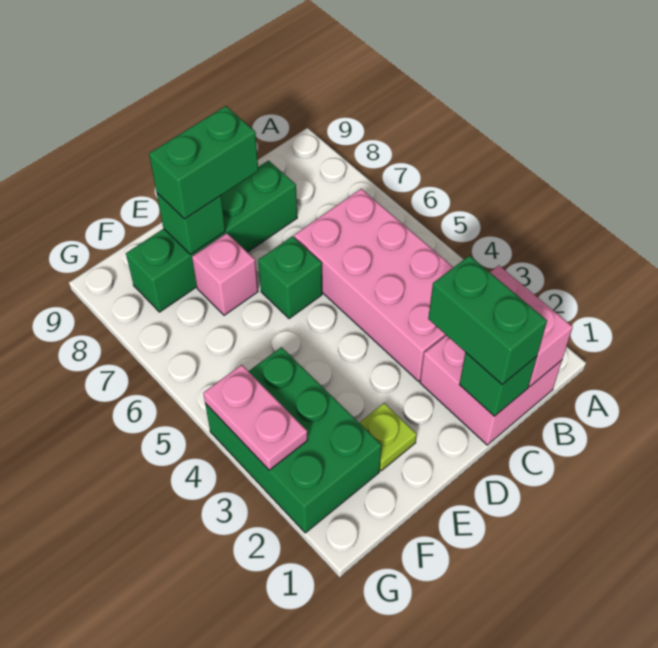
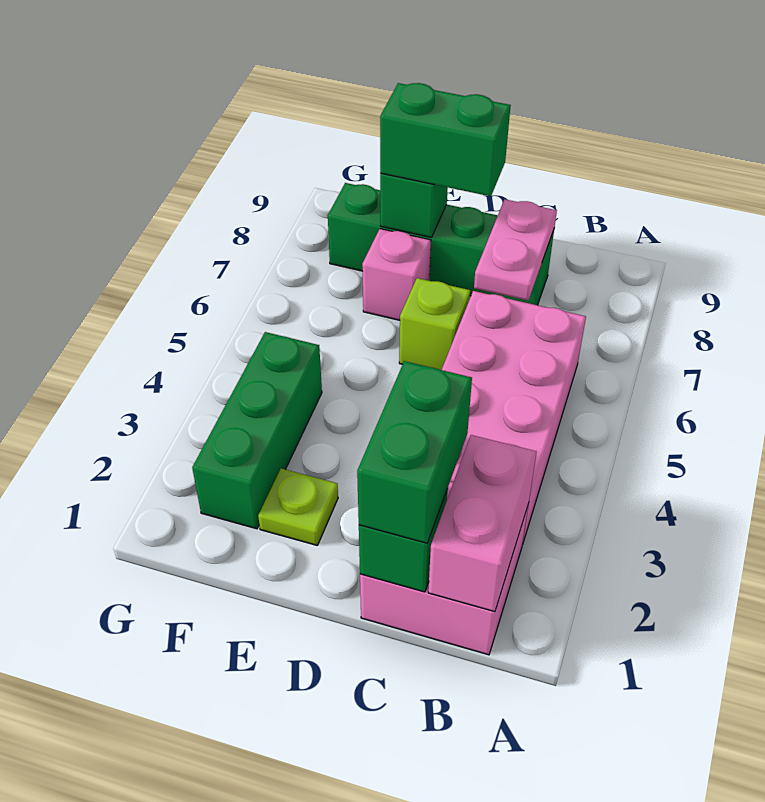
green 1x1 brick [258,236,322,319] -> lime 1x1 brick [399,278,470,370]
green 2x3 brick [205,347,382,533] -> green 1x3 brick [192,332,322,529]
pink 1x2 plate [203,365,308,470] -> pink 1x2 plate moved to [474,199,557,300]

